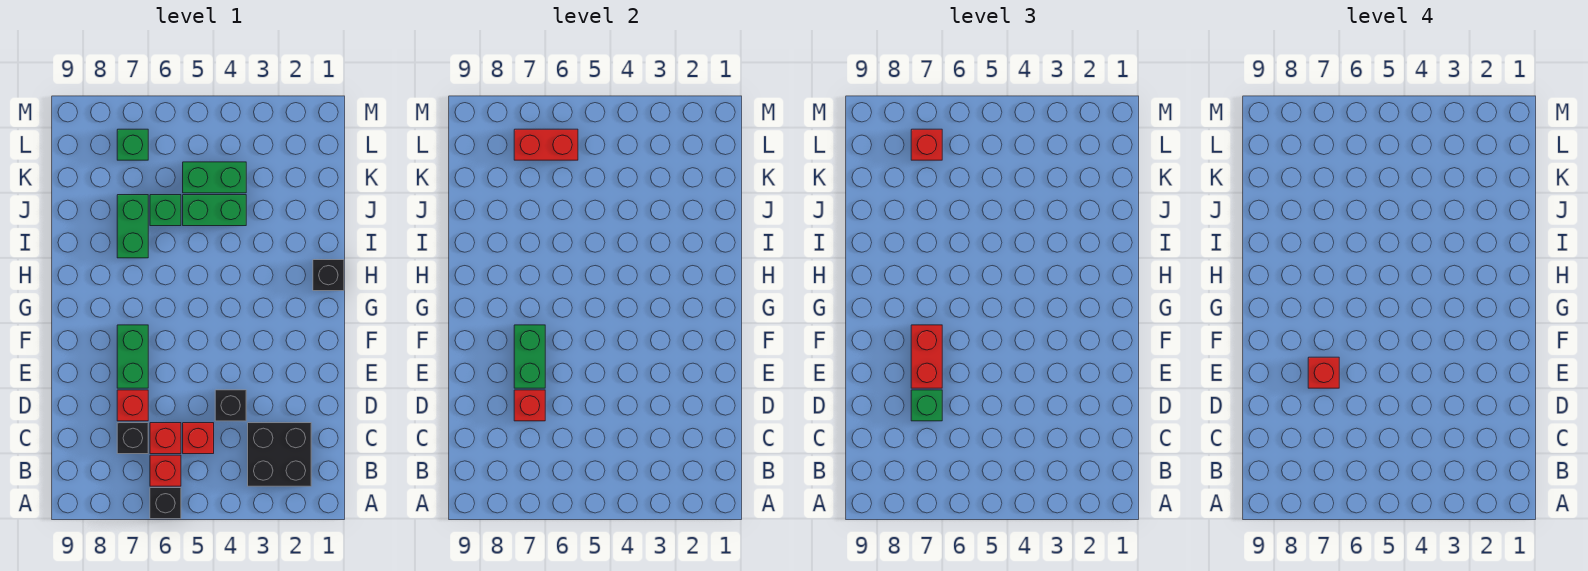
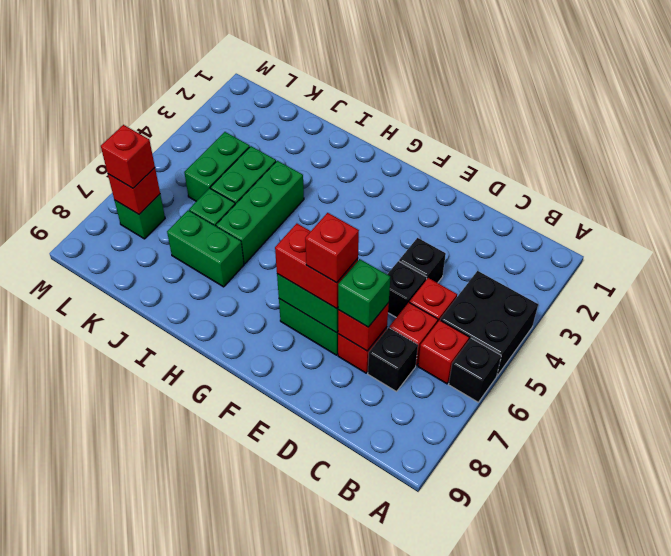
black 2x2 brick [248,423,311,486] -> black 2x2 brick moved to [440,271,538,376]
black 1x1 brick [313,260,344,291] -> black 1x1 brick moved to [387,261,427,318]
none -> green 1x3 brick [216,161,304,264]
red 1x2 brick [514,129,578,160] -> red 1x1 brick [108,168,160,214]

